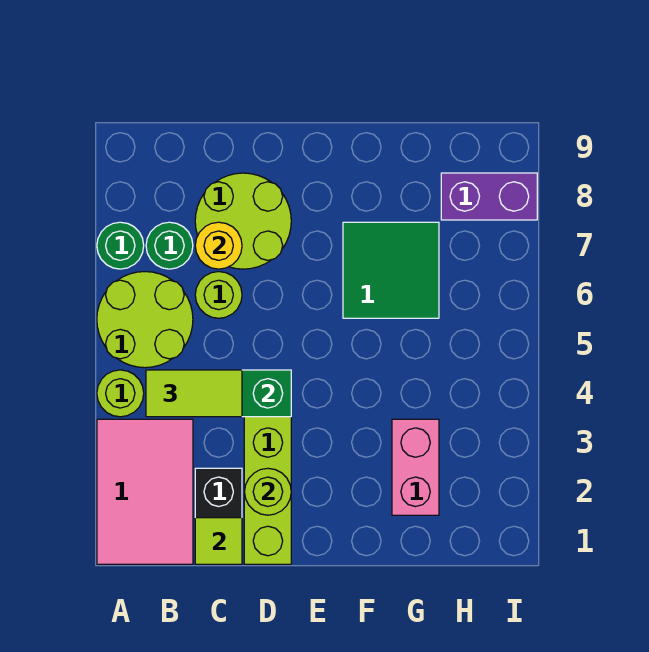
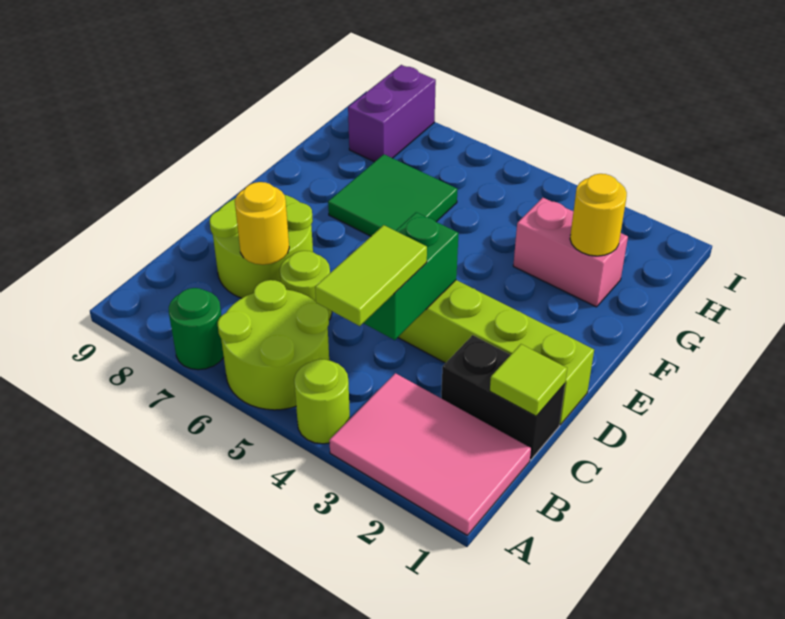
green 1x1 round brick [146,222,193,269] -> none
lime 1x1 round brick [244,468,291,515] -> none
none -> yellow 1x1 round brick [570,174,627,256]

